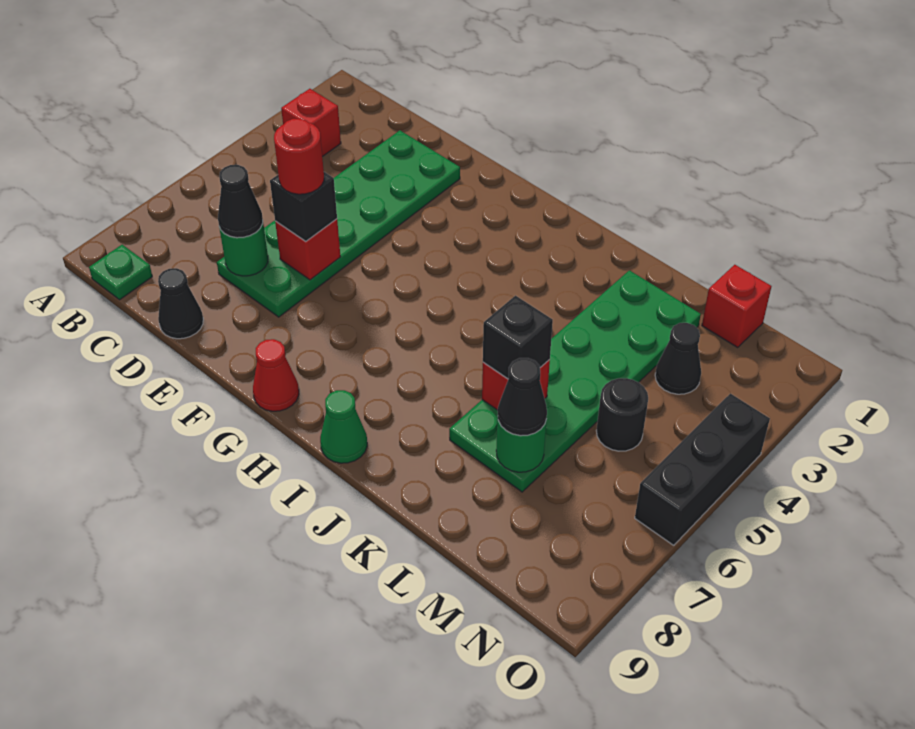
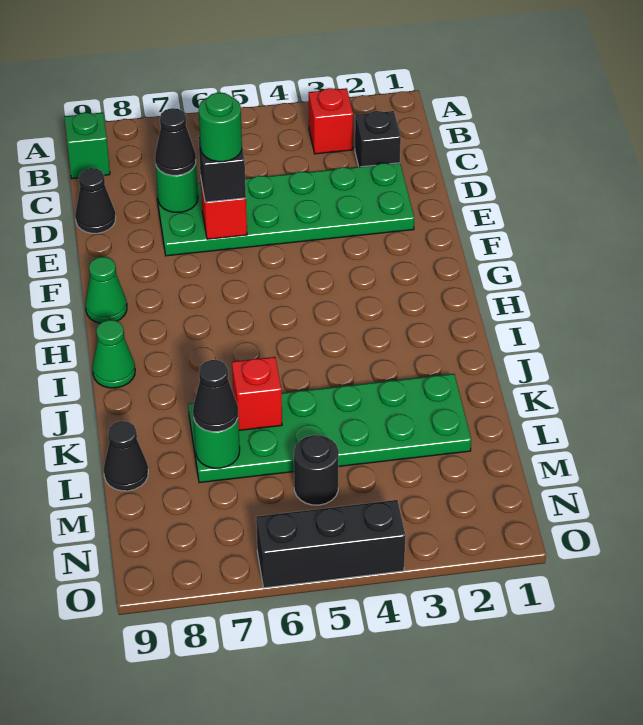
green 1x1 plate [89,245,152,300] -> green 1x1 brick [64,112,110,179]
red 1x1 round brick [274,119,324,194] -> green 1x1 round brick [199,93,242,162]
red 1x1 cone [253,339,299,411] -> green 1x1 cone [85,257,127,323]
black 1x1 brick [483,296,553,379] -> black 1x1 brick moved to [355,111,401,167]
red 1x1 brick [702,265,771,348] -> none
black 1x1 cone [655,323,701,394] -> black 1x1 cone moved to [104,421,148,491]

